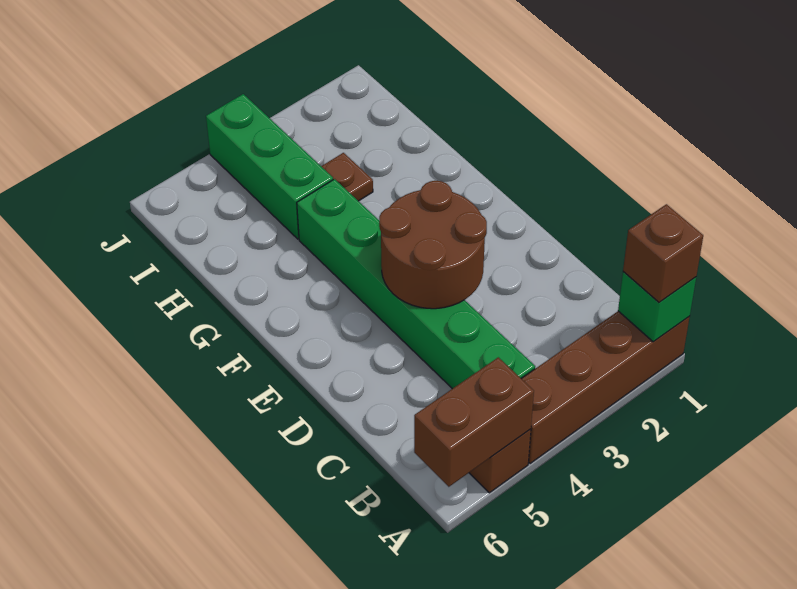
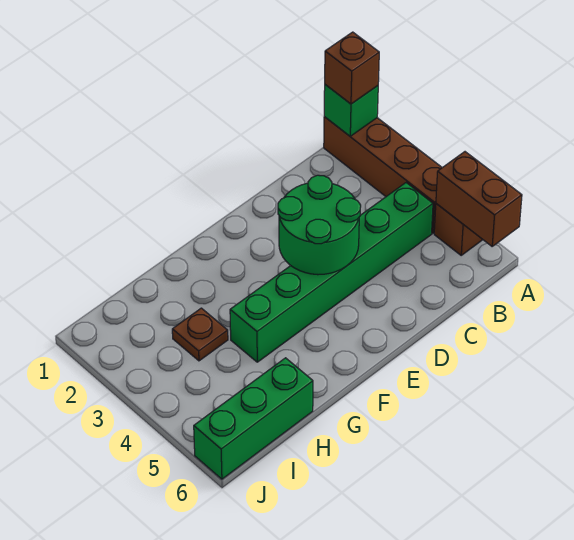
brown 2x2 round brick [379,181,487,309] -> green 2x2 round brick [278,175,361,275]
green 1x3 brick [206,94,333,239] -> green 1x3 brick moved to [194,358,313,479]

